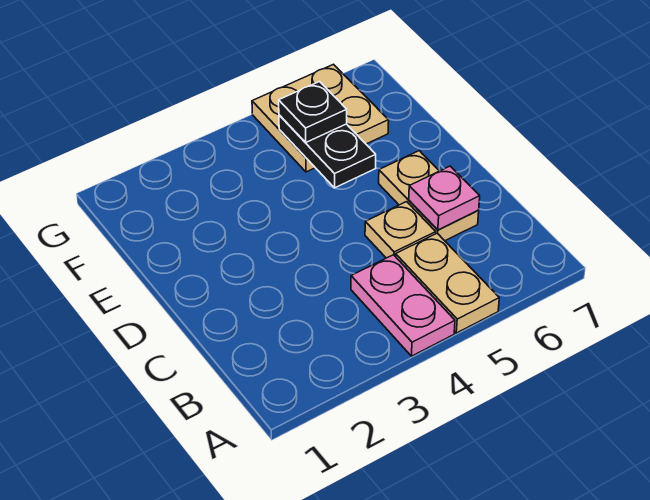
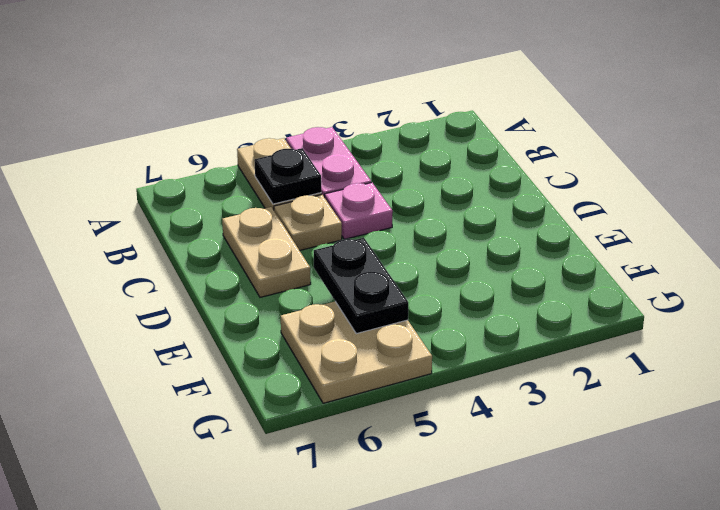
pink 1x1 plate [409,166,480,230] -> pink 1x1 plate moved to [325,183,393,239]
black 1x1 plate [279,82,347,143] -> black 1x1 plate moved to [254,148,321,204]

